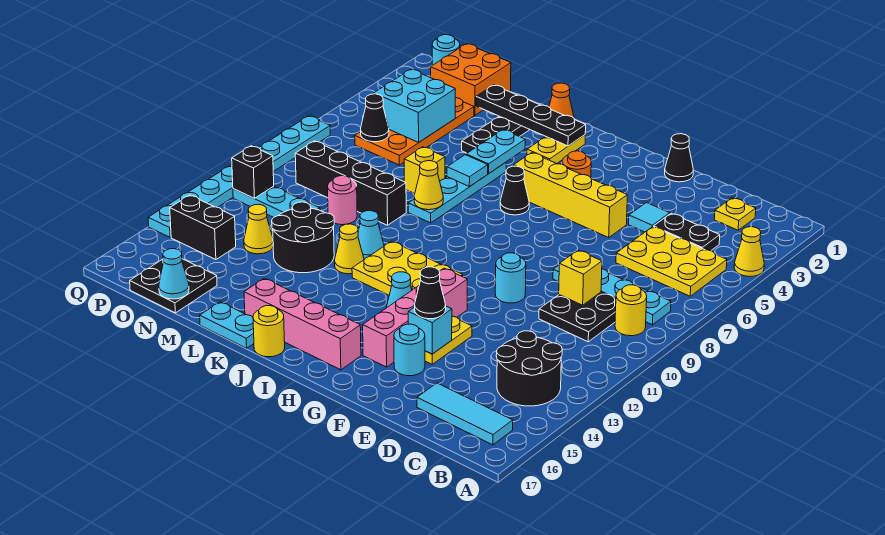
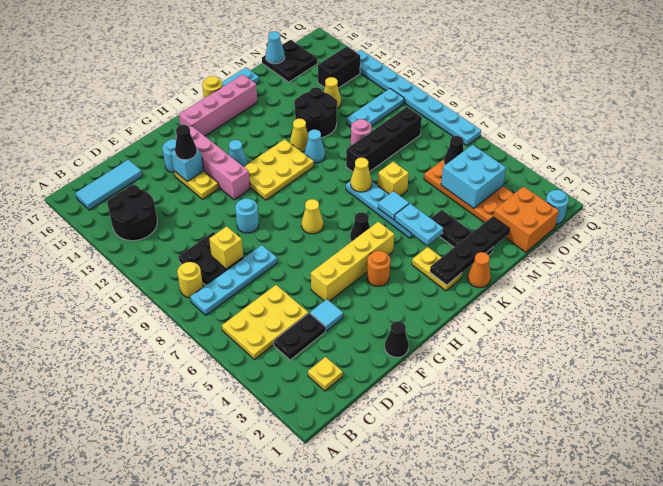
yellow 1x1 cone [734,227,764,277] -> yellow 1x1 cone moved to [302,199,323,234]
black 1x1 brick [232,146,274,198] -> none

